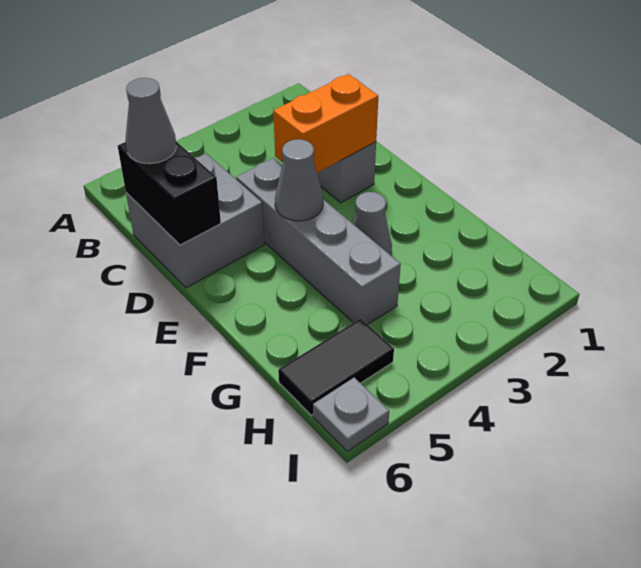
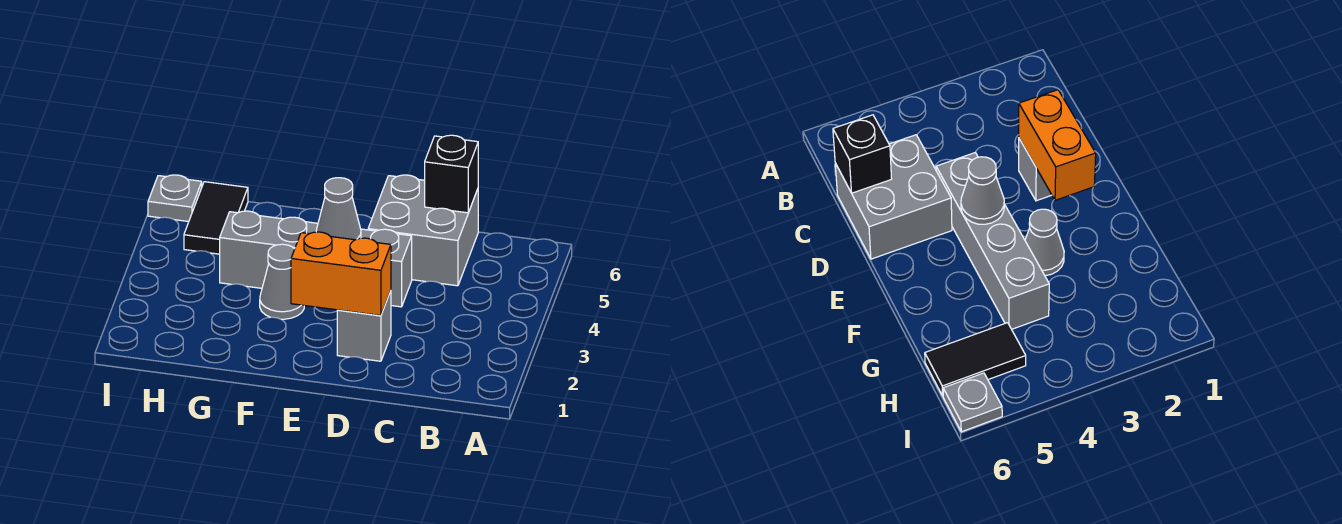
black 1x2 brick [118,142,221,245] -> black 1x1 brick [425,135,478,213]
grey 1x1 cone [125,78,177,164] -> none
orange 1x2 brick [273,74,378,173] -> orange 1x2 brick turned to [291,232,391,316]

